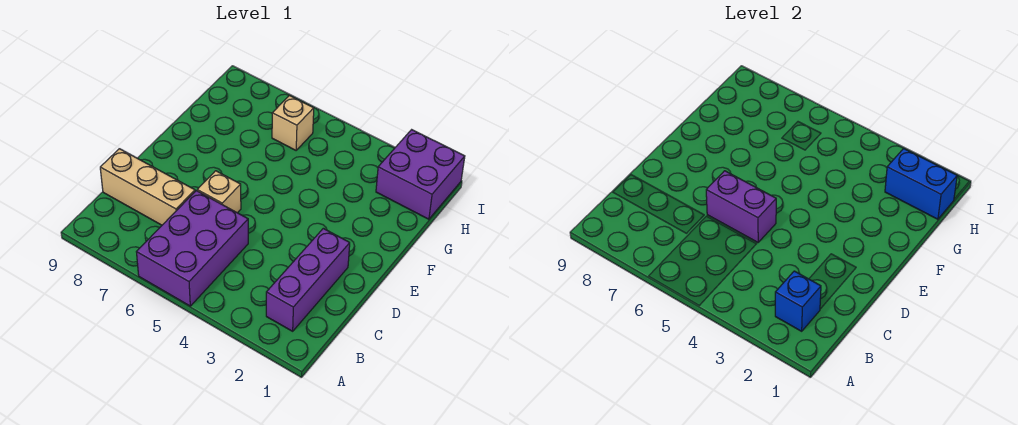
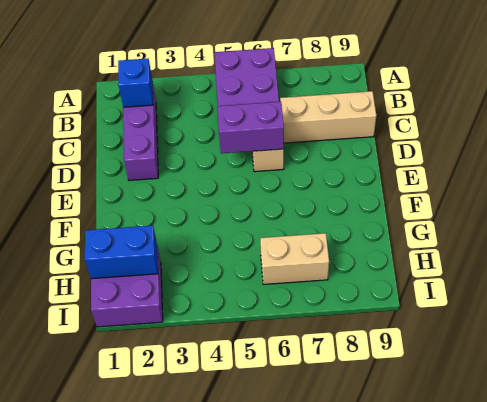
tan 1x1 brick [272,95,314,150] -> tan 1x2 brick [260,233,329,284]

